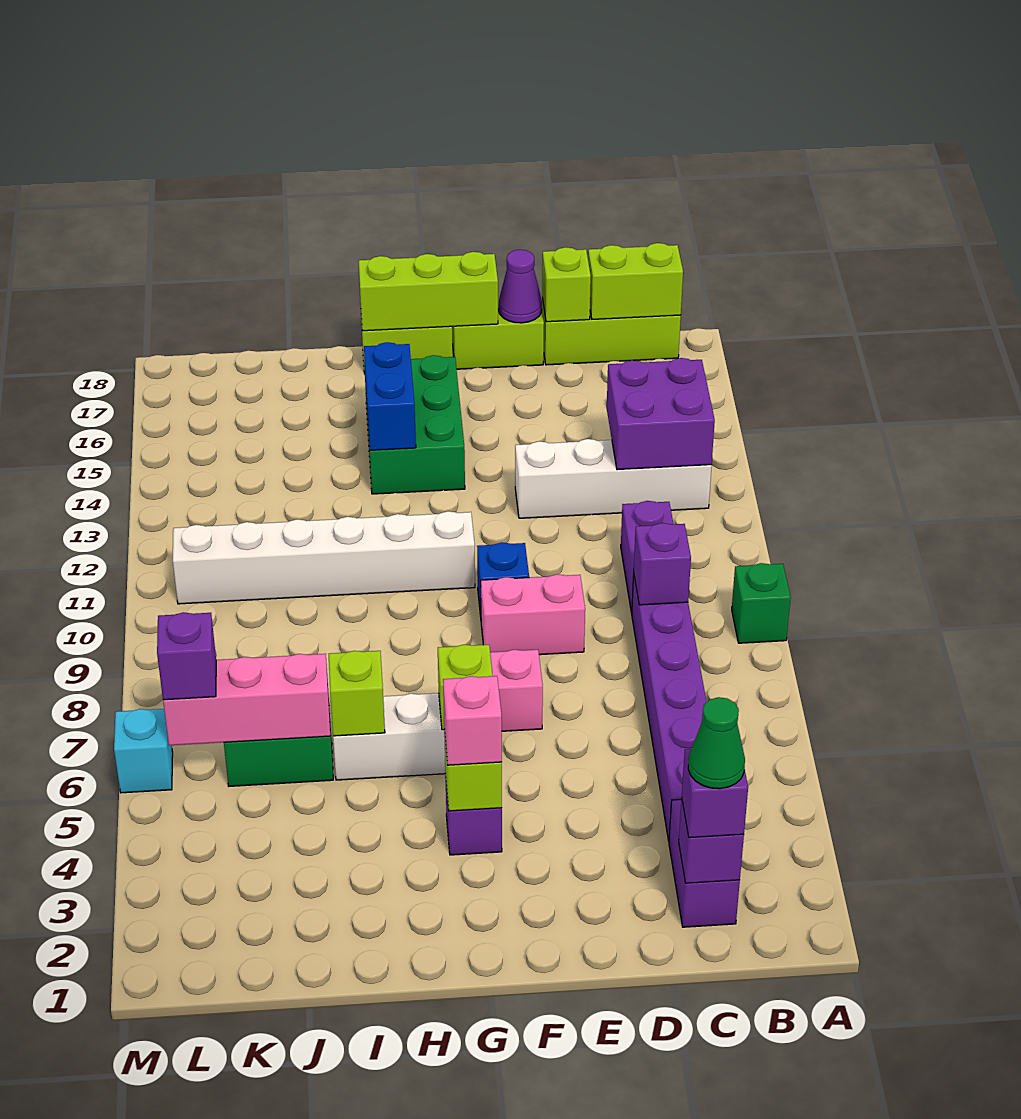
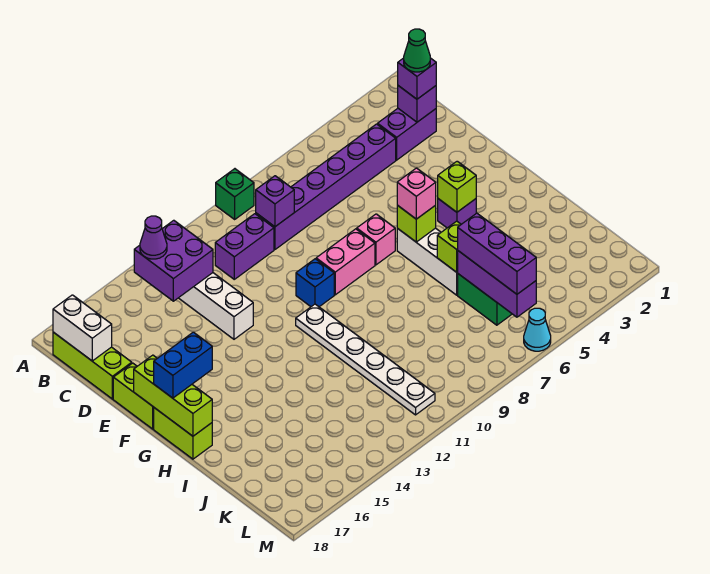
lime 1x2 brick [588,243,683,319] -> white 1x2 brick [53,295,112,361]
lime 1x1 brick [542,247,591,322] -> none
pink 1x2 brick [481,574,585,655] -> pink 1x2 brick turned to [316,229,375,295]
purple 1x1 cone [499,250,542,323] -> purple 1x1 cone moved to [140,216,167,259]
pink 1x1 brick [443,676,502,765] -> pink 1x1 brick moved to [397,168,436,219]
white 1x6 brick [173,511,475,604] -> white 1x6 plate [296,304,435,415]
green 2x3 brick [364,355,465,494] -> none
blue 1x2 brick [364,342,416,450] -> blue 1x2 brick moved to [154,332,212,398]
pink 1x3 brick [163,654,330,745] -> purple 1x3 brick [458,251,536,317]
purple 1x1 brick [157,612,216,700] -> purple 1x3 brick [458,213,536,294]
cyan 1x1 brick [114,709,173,793] -> cyan 1x1 cone [524,308,551,351]

